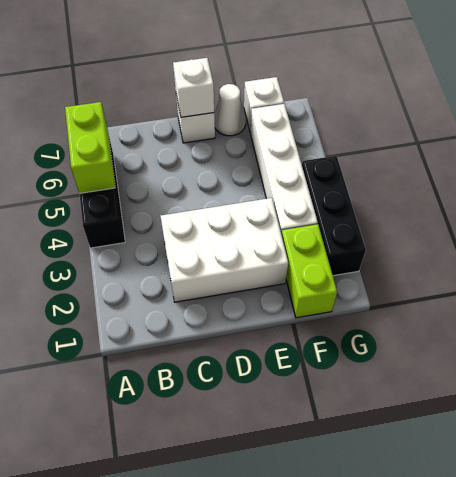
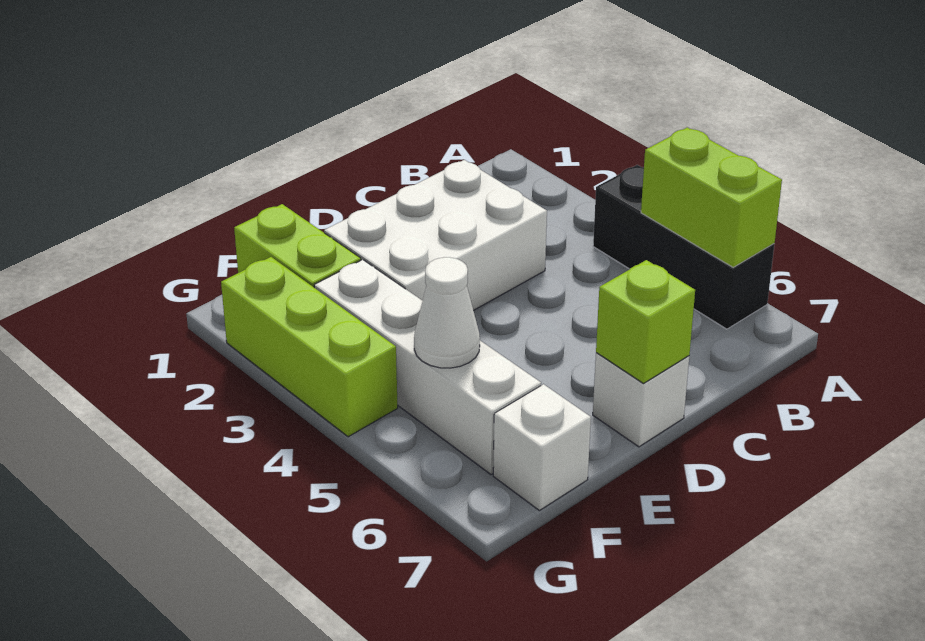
white 1x1 brick [173,58,214,117] -> lime 1x1 brick [596,260,695,384]
white 1x1 cone [214,84,246,136] -> white 1x1 cone moved to [414,257,480,368]
black 1x3 brick [302,156,366,276] -> lime 1x3 brick [221,257,398,437]

